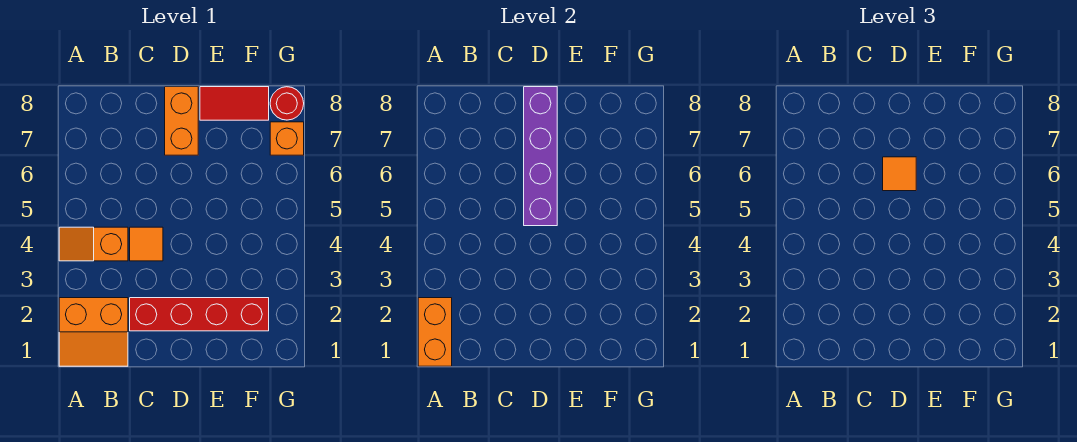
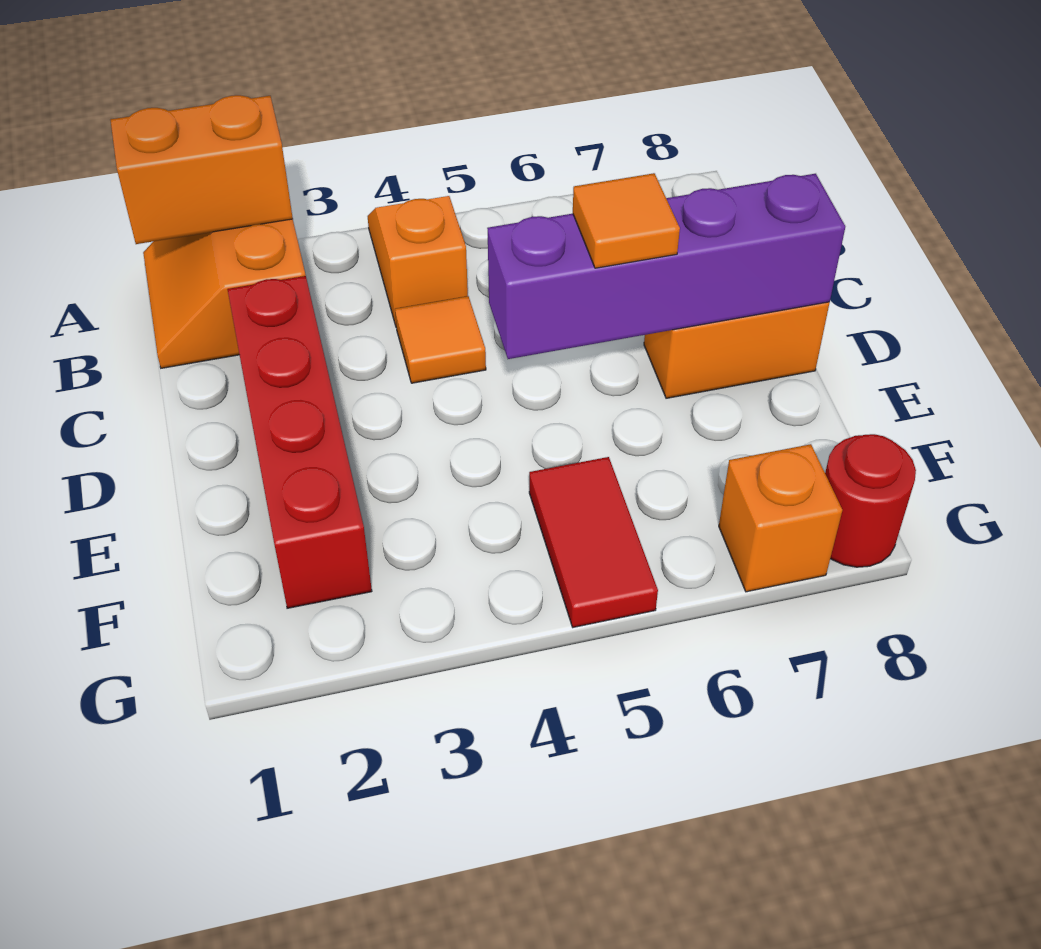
red 1x2 tile [200,87,269,120] -> red 1x2 tile moved to [529,457,658,627]

